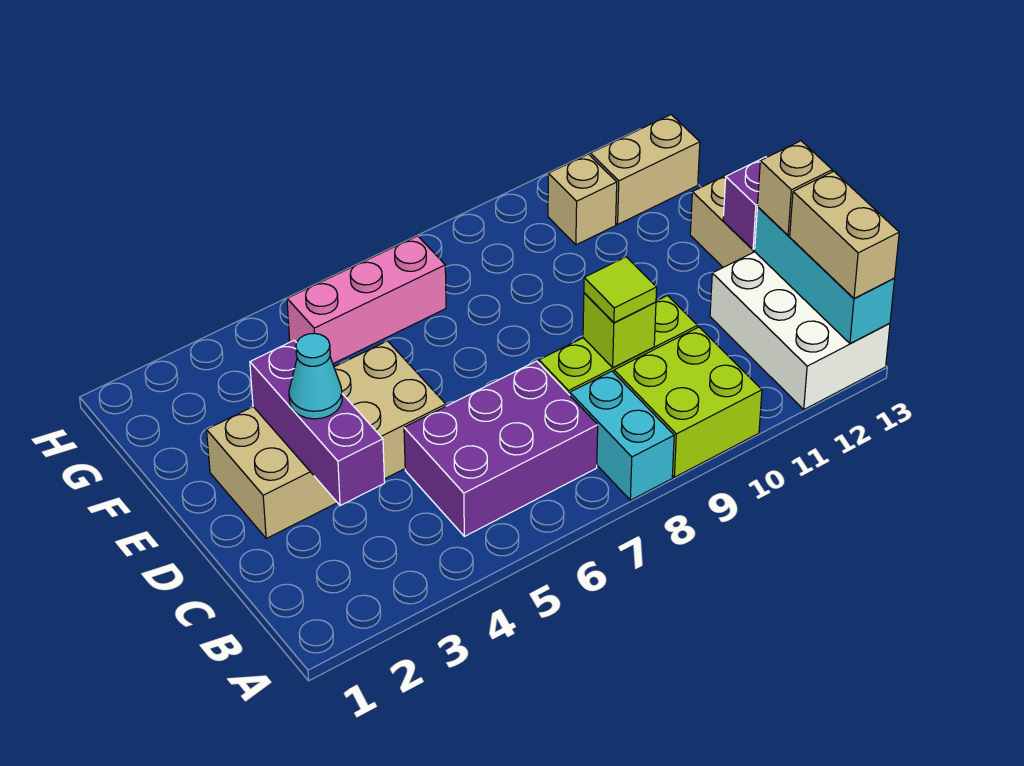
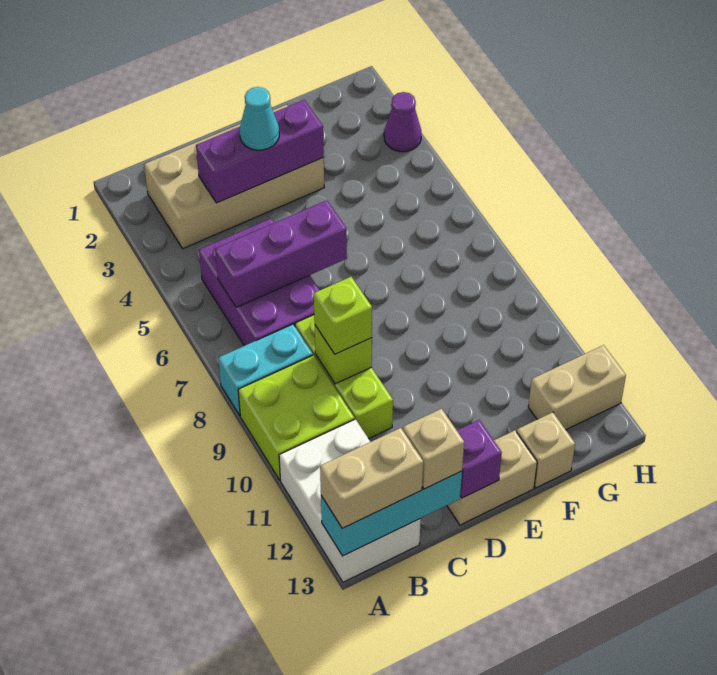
white 2x3 brick [710,252,890,409] -> white 2x3 brick turned to [279,419,421,582]
none -> purple 1x3 brick [215,200,347,307]
lime 1x1 tile [584,257,657,323] -> lime 1x1 brick [314,277,372,354]
tan 2x4 brick [207,341,446,538] -> tan 2x4 brick turned to [144,105,324,249]
pink 1x3 brick [287,236,446,364] -> none
tan 1x1 brick [548,154,617,245] -> tan 1x1 brick moved to [517,412,575,488]
tan 1x2 brick [590,115,700,224] -> tan 1x2 brick turned to [528,345,626,430]
none -> purple 1x1 cone [384,92,421,152]

